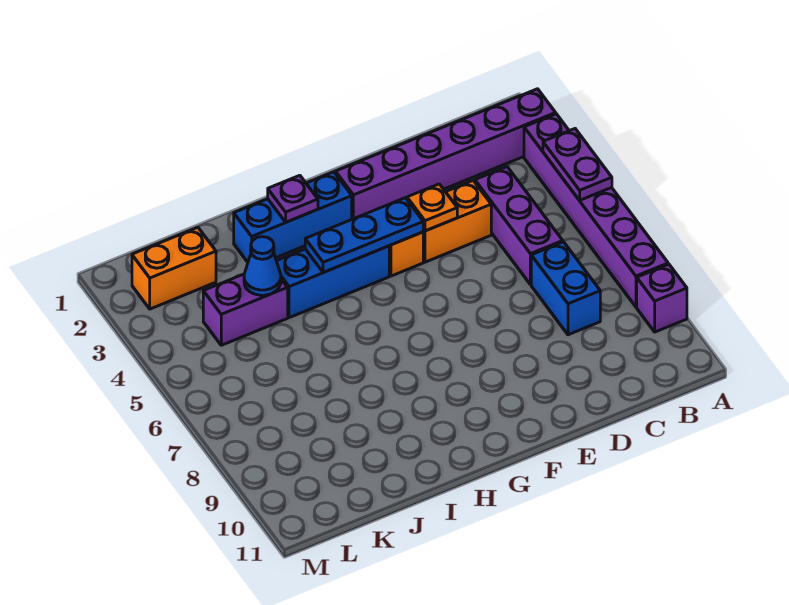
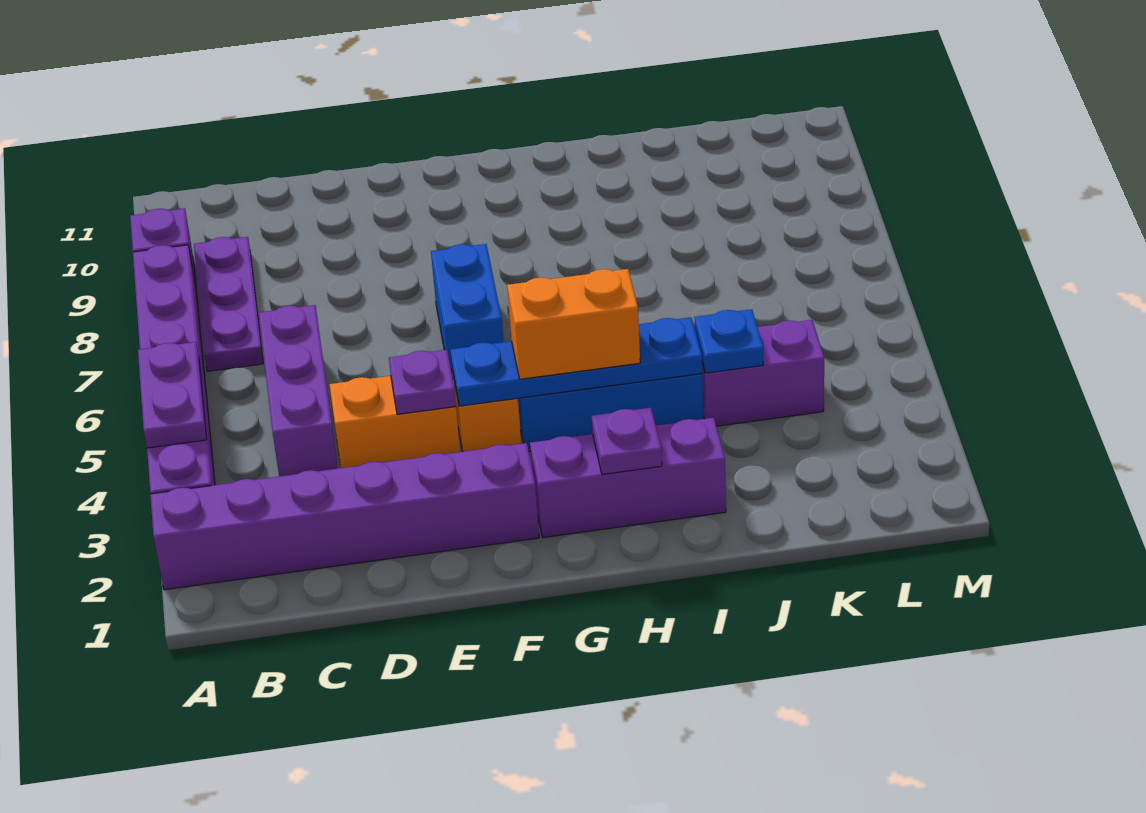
none -> purple 1x3 plate [194,237,263,371]
blue 1x2 brick [531,242,600,335] -> blue 1x2 brick moved to [431,244,504,378]
orange 1x1 plate [407,184,457,231] -> purple 1x1 plate [389,350,456,414]
blue 1x3 plate [305,198,423,273] -> blue 1x4 plate [450,317,702,406]
blue 1x3 brick [234,172,352,262] -> purple 1x3 brick [530,418,726,538]
blue 1x1 cone [244,237,281,295] -> blue 1x1 plate [694,309,763,373]
orange 1x2 brick [132,227,216,309] -> orange 1x2 brick moved to [507,269,640,379]

